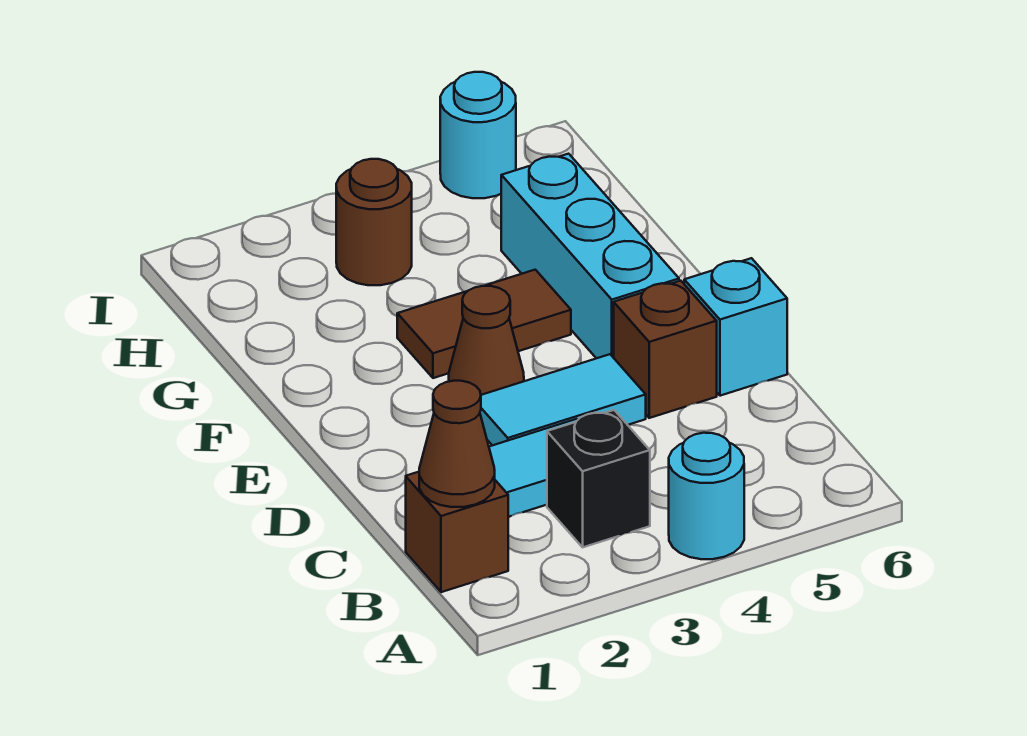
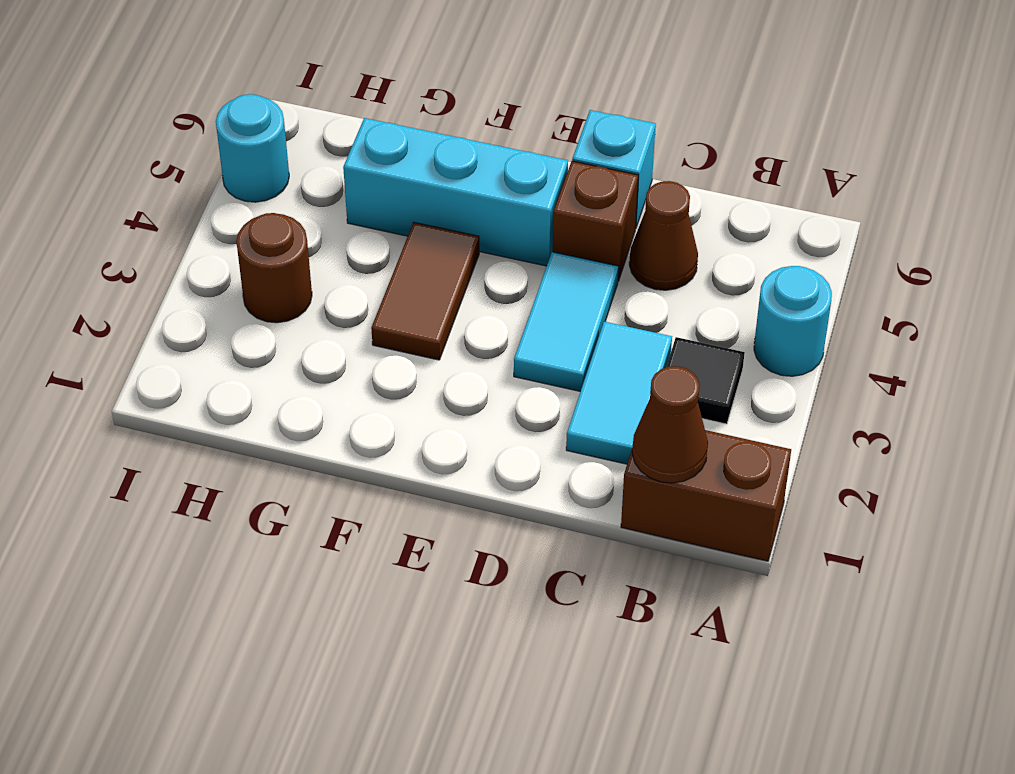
brown 1x1 brick [406,472,508,592] -> brown 1x2 brick [621,430,791,561]
black 1x1 brick [547,410,650,547] -> black 1x1 tile [667,337,745,424]
brown 1x1 cone [449,286,524,395] -> brown 1x1 cone moved to [629,181,698,290]

